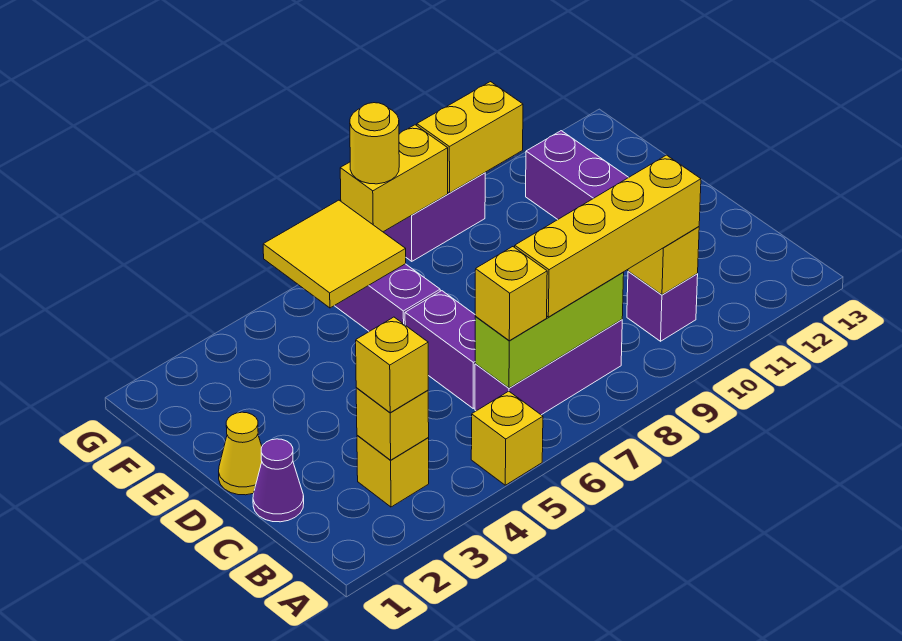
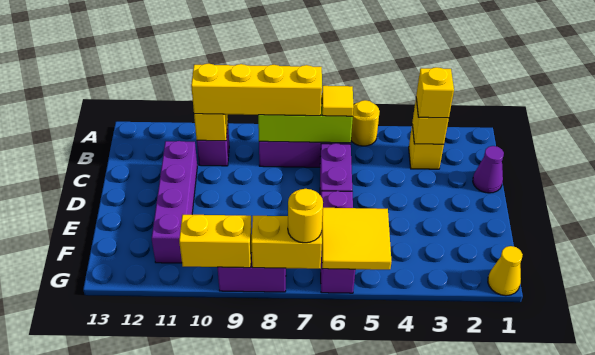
yellow 1x1 brick [471,391,543,485] -> yellow 1x1 round brick [351,100,380,146]
yellow 1x1 brick [475,247,547,341] -> yellow 1x1 tile [322,86,353,116]
yellow 1x1 cone [219,412,262,495] -> yellow 1x1 cone moved to [488,246,523,296]

